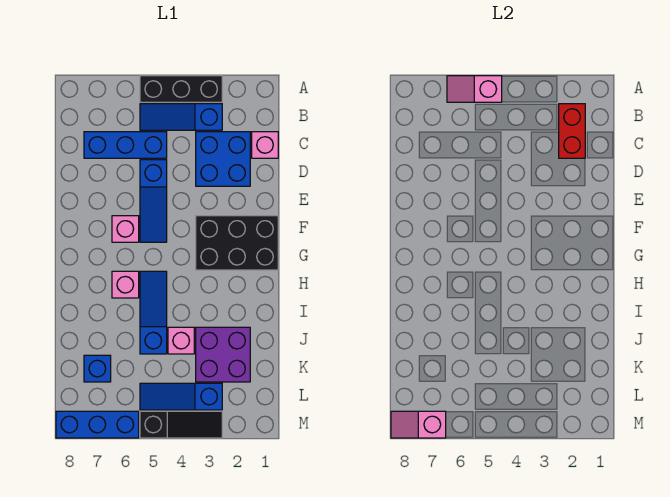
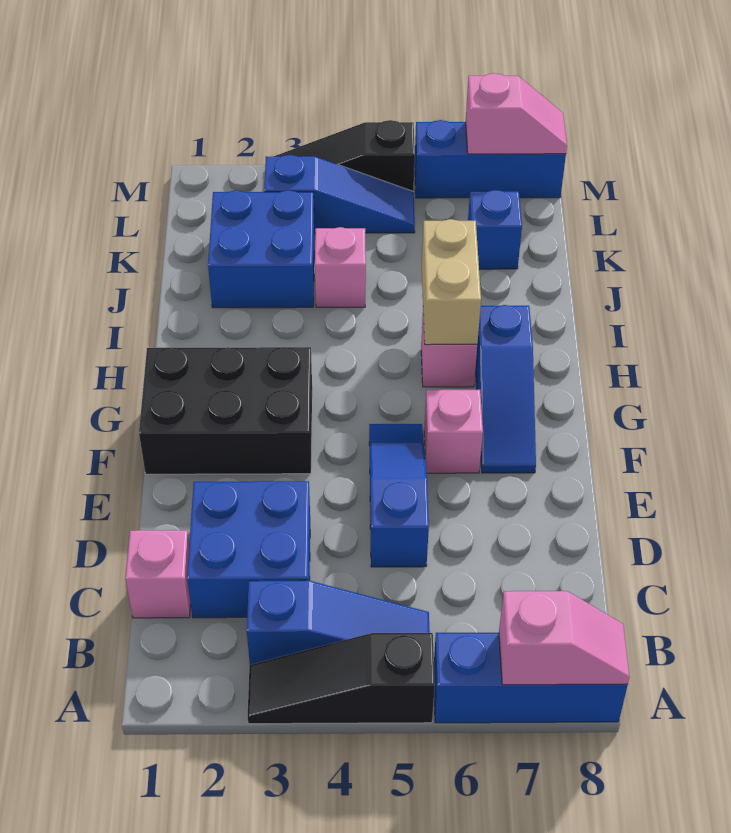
black 1x3 brick [140,76,222,102] -> black 1x3 slope [248,633,435,724]
pink 1x2 slope [447,76,502,102] -> pink 1x2 slope moved to [499,591,630,685]
red 1x2 brick [559,104,585,158] -> none
blue 1x3 brick [84,132,167,158] -> blue 1x3 brick moved to [434,633,628,723]
blue 1x3 slope [140,271,167,354] -> blue 1x3 slope moved to [475,305,536,473]
none -> tan 1x2 brick [422,219,481,345]
purple 2x2 brick [196,327,250,382] -> blue 2x2 brick [208,190,314,308]

